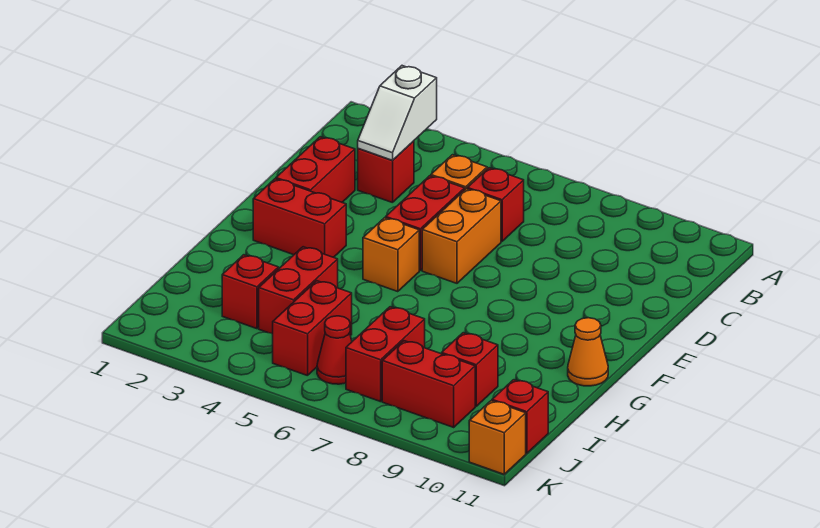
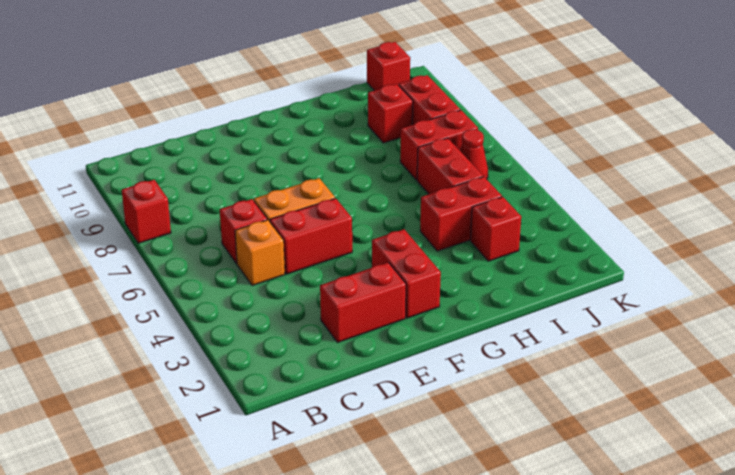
white 1x2 slope [358,66,437,161] -> none
red 1x1 brick [358,141,414,203] -> red 1x1 brick moved to [122,180,171,243]
orange 1x1 brick [363,218,419,292] -> none
orange 1x1 cone [568,318,608,386] -> none
red 1x2 brick [273,281,352,376] -> red 1x2 brick turned to [417,138,483,194]
orange 1x1 brick [469,401,526,474] -> none

